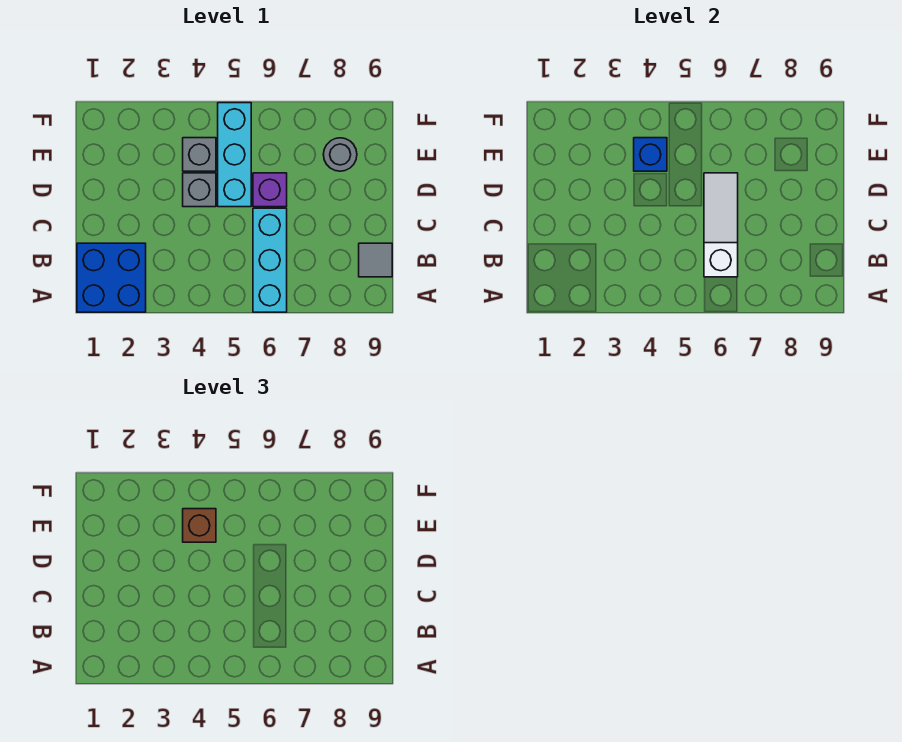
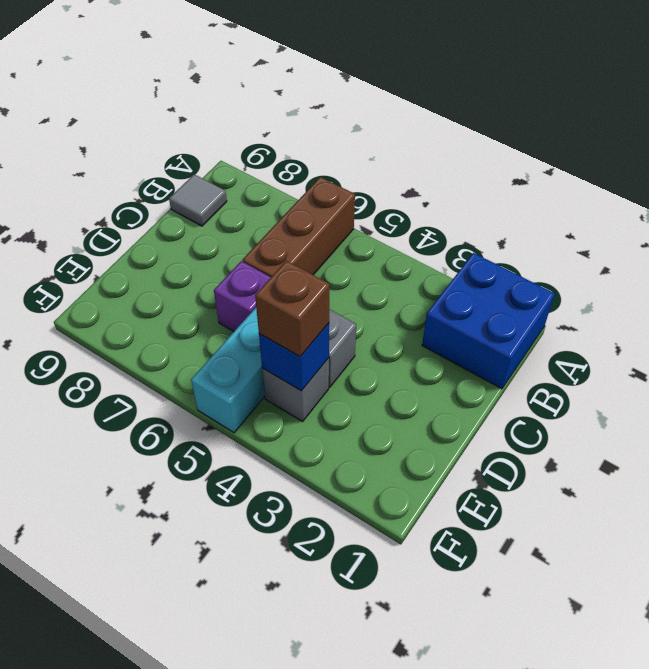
cyan 1x3 brick [253,208,287,312] -> brown 1x3 brick [243,177,355,277]
white 1x3 slope [704,173,738,277] -> none
grey 1x1 round brick [323,138,357,171] -> none

